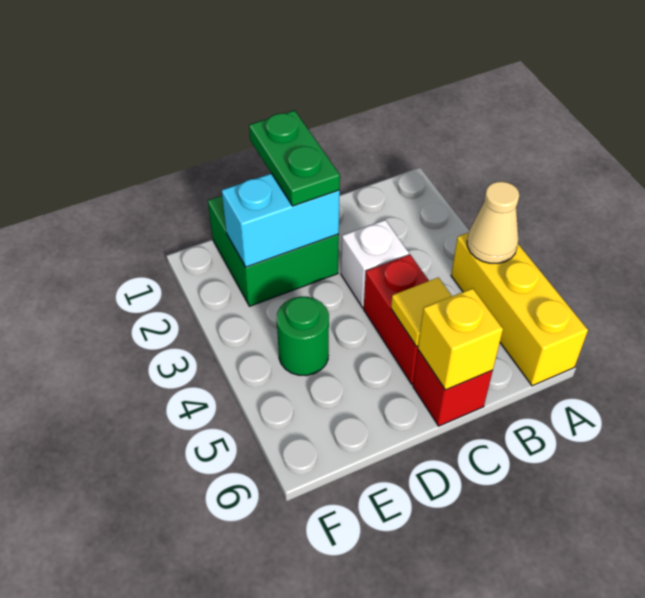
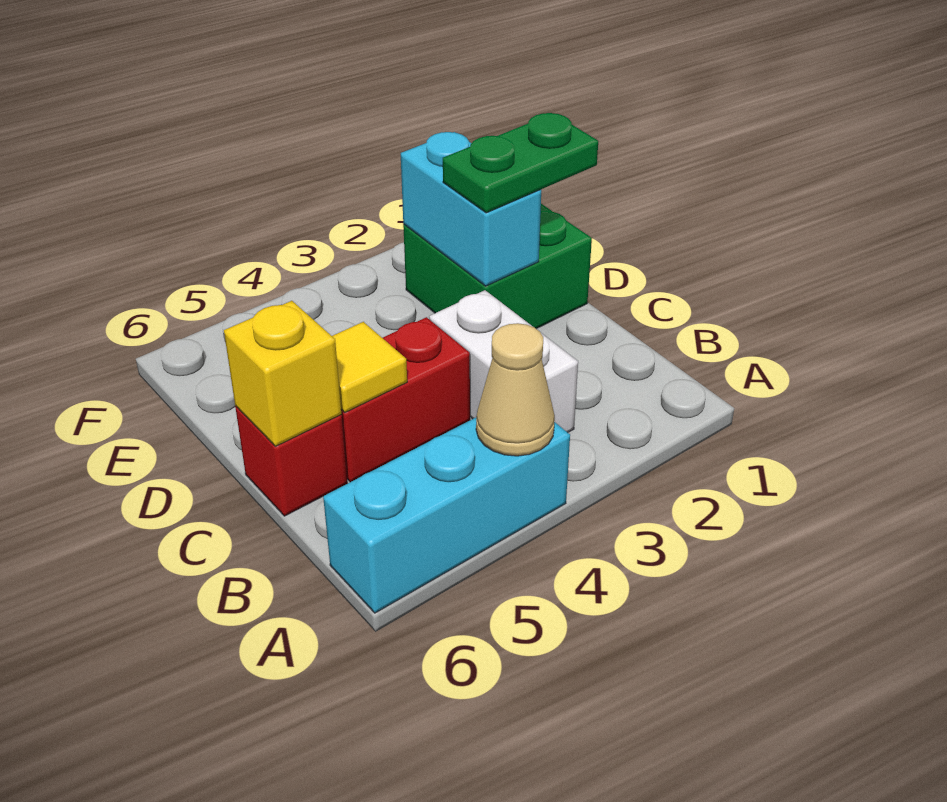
yellow 1x3 brick [451,233,588,386] -> cyan 1x3 brick [323,418,570,613]
white 1x1 brick [341,220,409,308] -> white 1x2 brick [429,290,578,432]
green 1x1 round brick [277,297,329,376] -> none

